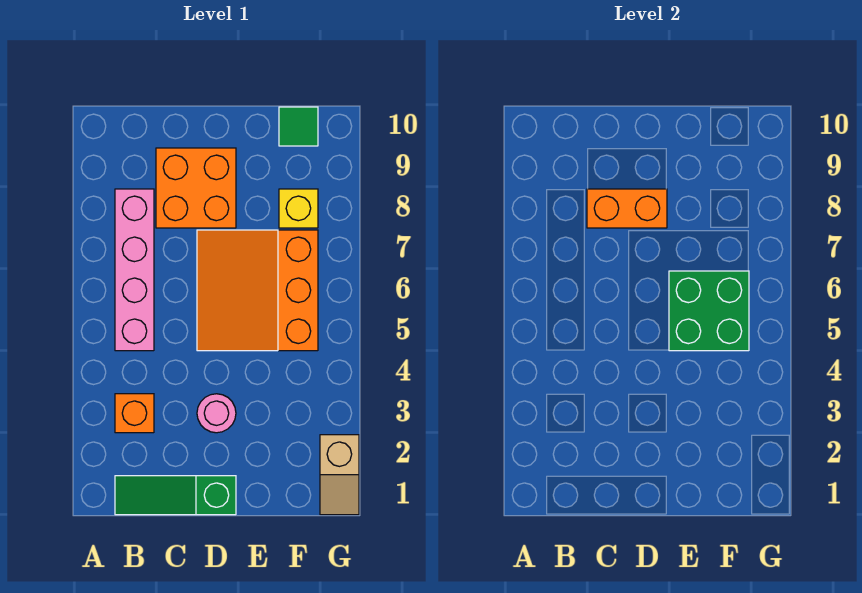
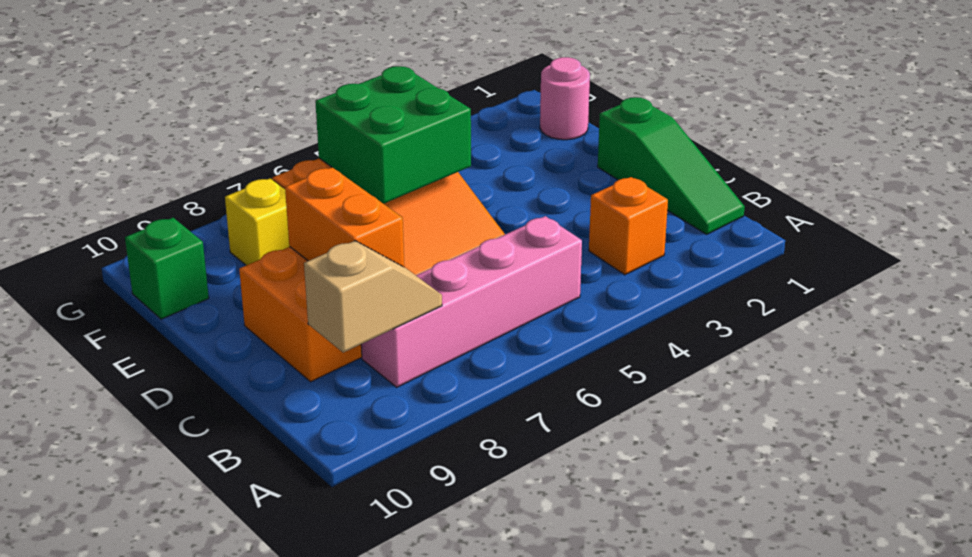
pink 1x1 round brick [197,394,236,433] -> pink 1x1 round brick moved to [540,57,590,140]
green 1x1 tile [279,107,318,146] -> green 1x1 brick [125,218,209,319]
tan 1x2 slope [320,435,359,515] -> tan 1x2 slope moved to [304,241,442,353]

